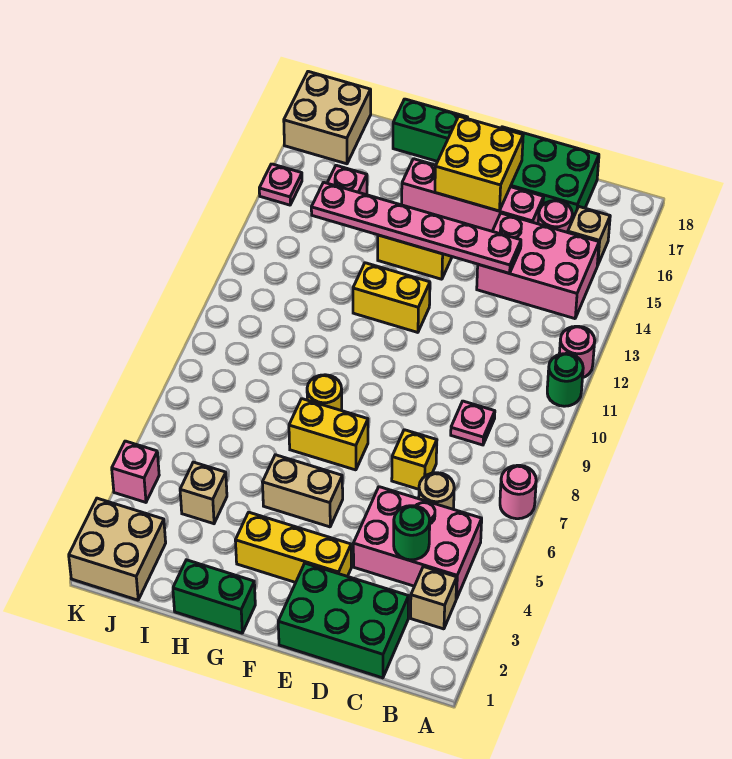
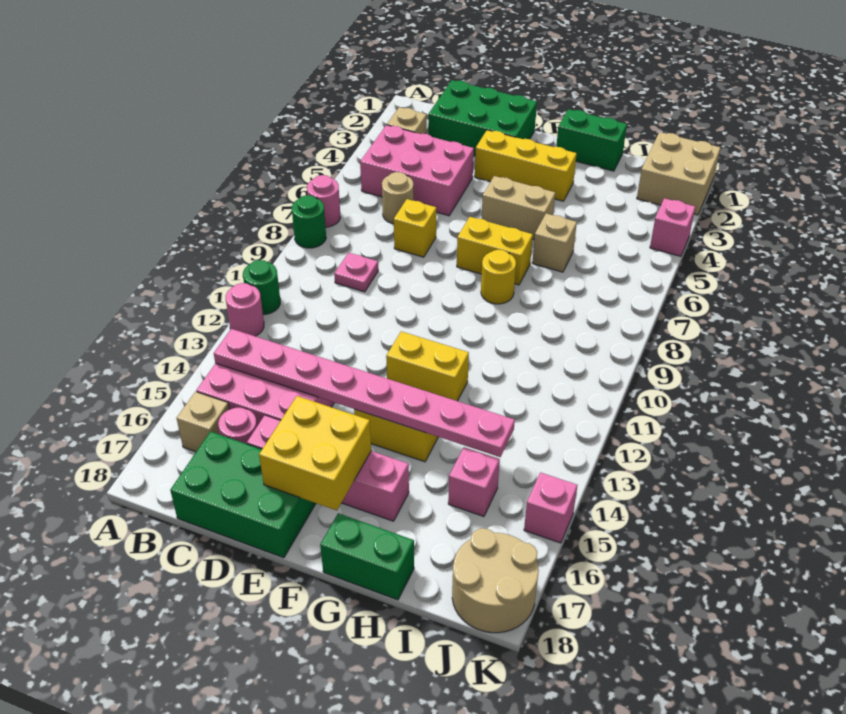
green 1x1 round brick [394,506,430,560] -> green 1x1 round brick moved to [292,195,326,248]
pink 1x6 plate [311,182,521,273] -> pink 1x8 plate [214,329,515,457]
tan 1x1 brick [180,462,227,524] -> tan 1x1 brick moved to [532,213,577,272]
tan 2x2 brick [284,71,371,164] -> tan 2x2 round brick [452,528,539,633]
pink 1x1 plate [259,164,302,205] -> pink 1x1 brick [524,473,577,543]

